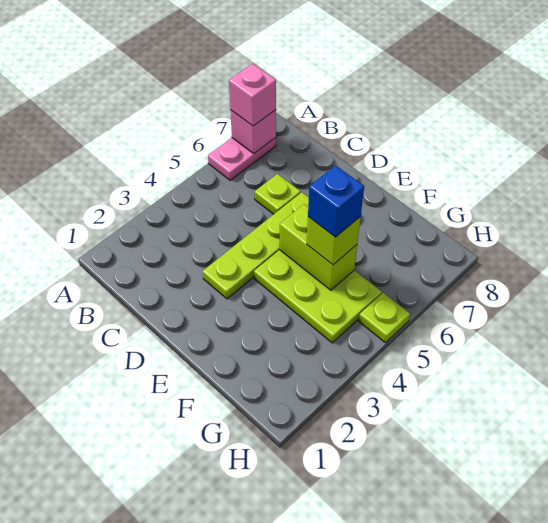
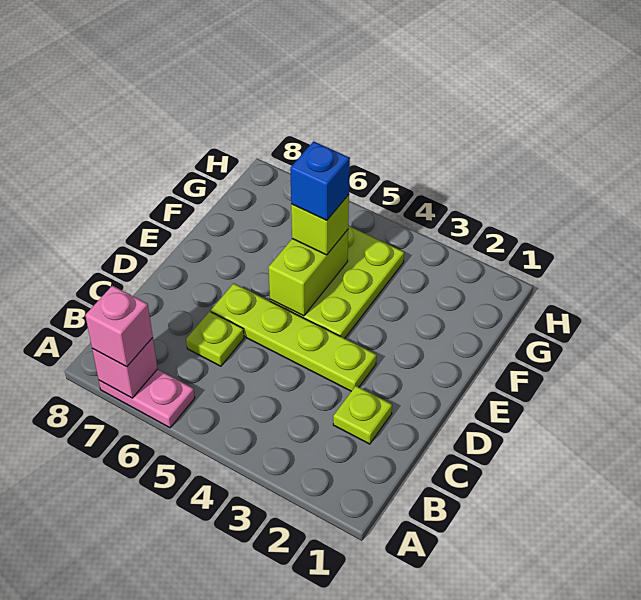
lime 1x1 plate [359,293,410,343] -> lime 1x1 plate moved to [333,386,392,444]

